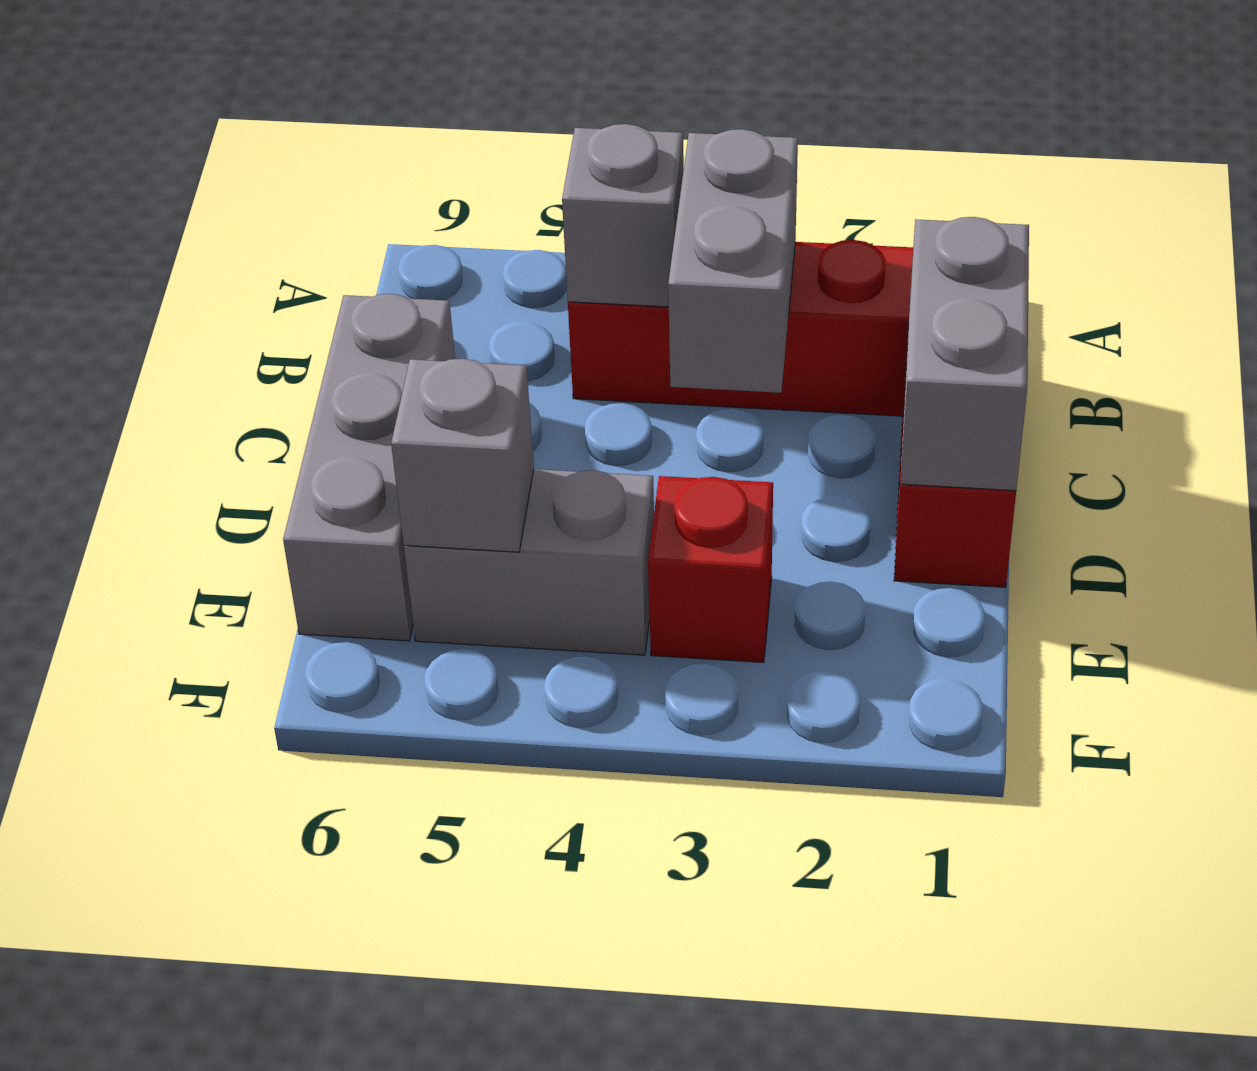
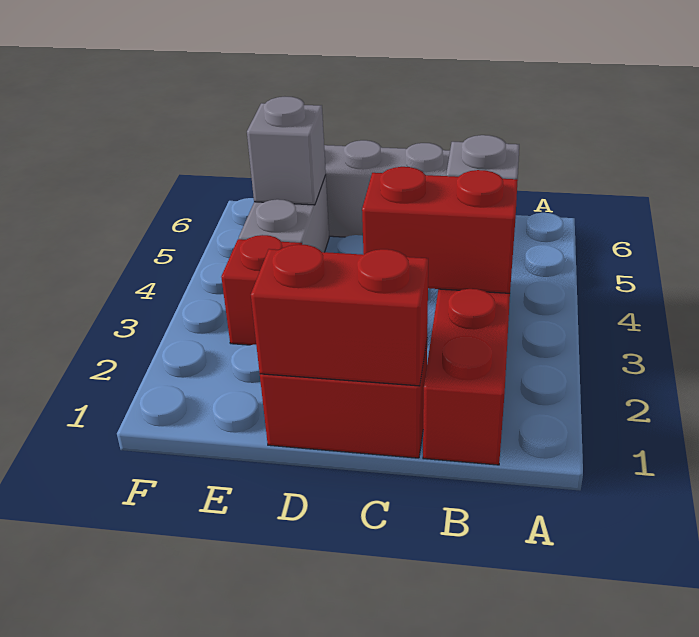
grey 1x2 brick [668,129,798,393] -> red 1x2 brick [362,167,518,293]
grey 1x2 brick [900,217,1029,491] -> red 1x2 brick [251,244,428,386]

